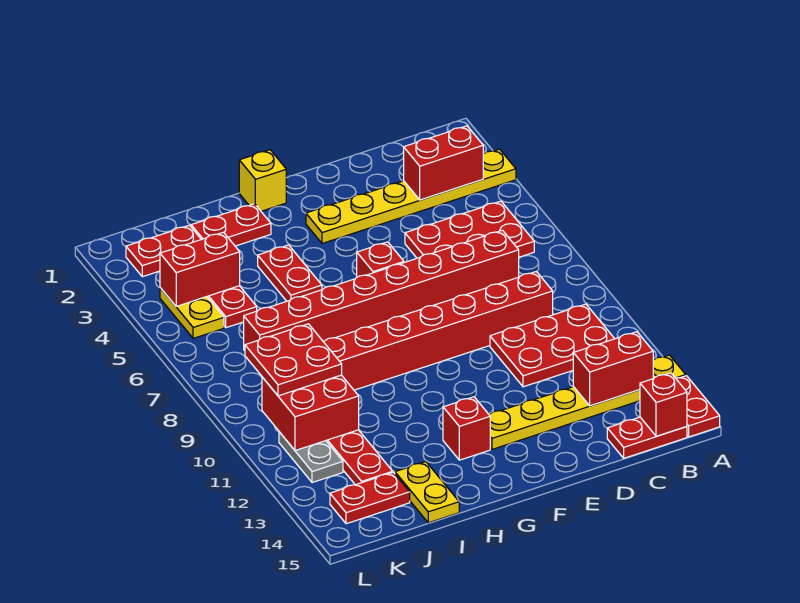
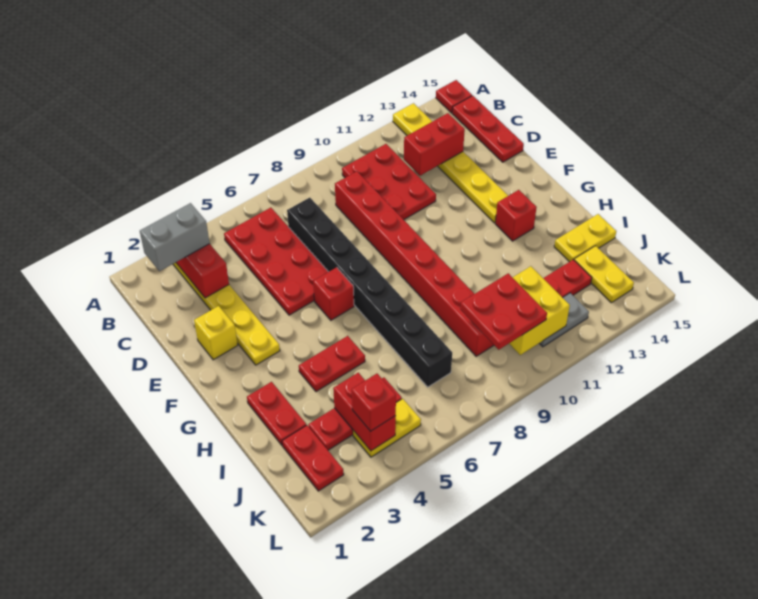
red 1x2 plate [676,376,720,437] -> red 1x1 plate [436,80,472,113]
none -> grey 1x2 brick [140,203,210,271]
red 2x3 plate [405,201,534,258] -> red 2x4 plate [224,208,328,315]
red 1x2 brick [573,332,653,406] -> red 1x2 brick turned to [404,113,465,176]
red 1x2 plate [607,417,687,458] -> red 1x3 plate [452,96,524,162]
red 1x1 brick [640,373,687,436] -> red 1x1 brick moved to [352,374,396,431]
red 1x8 brick [244,230,519,351] -> black 1x8 brick [287,198,452,387]
yellow 1x1 brick [239,150,286,211] -> yellow 1x1 brick moved to [194,306,238,360]
red 2x2 brick [262,375,359,451] -> yellow 2x2 brick [509,266,570,355]
red 1x2 plate [330,472,410,524] -> yellow 1x2 plate [574,246,634,303]

